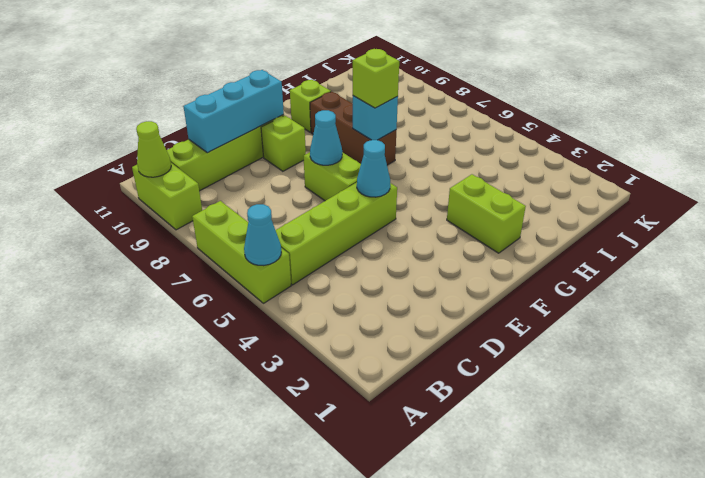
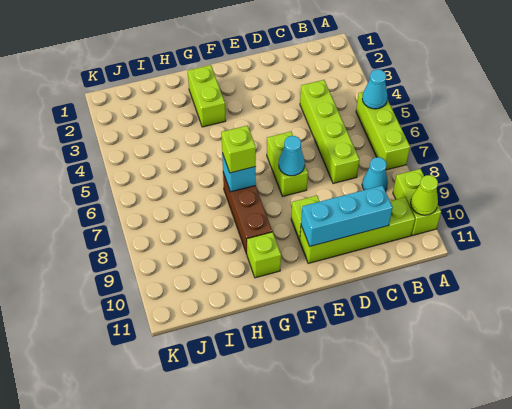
lime 1x4 brick [276,182,397,285] -> lime 1x4 brick turned to [300,80,359,184]
cyan 1x1 cone [357,140,390,197] -> cyan 1x1 cone moved to [362,157,388,191]

